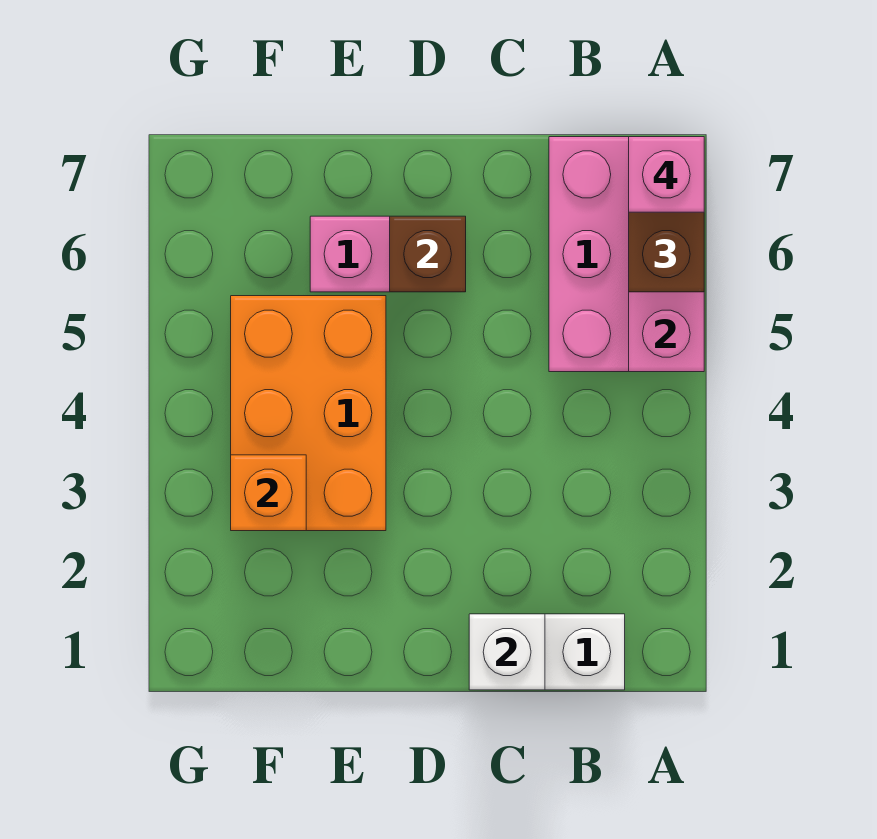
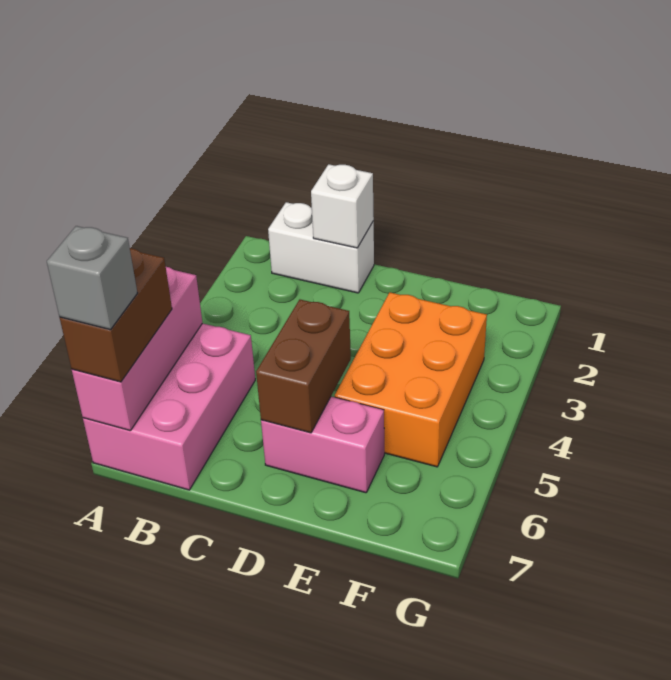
pink 1x1 brick [629,137,704,212] -> grey 1x1 brick [47,226,137,330]
brown 1x1 brick [390,216,466,292] -> brown 1x2 brick [256,300,351,433]
orange 1x1 brick [231,455,306,531] -> none

